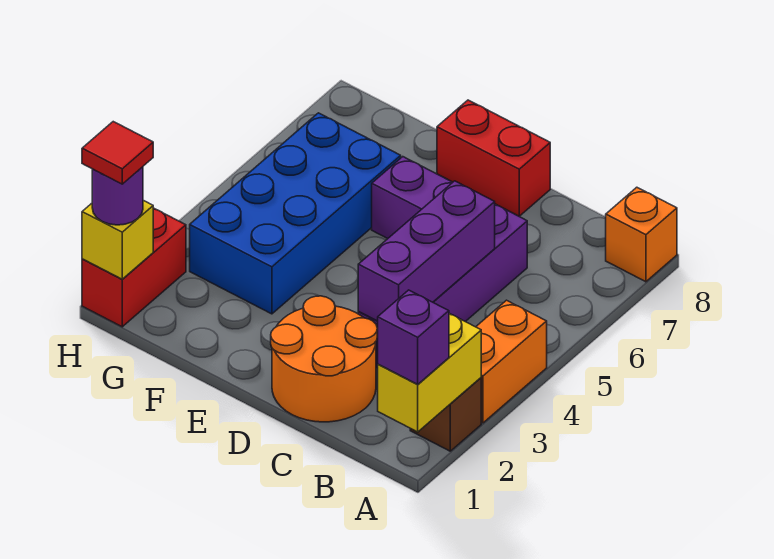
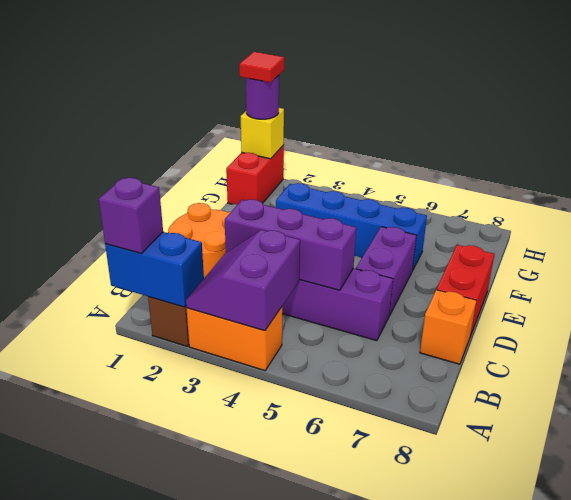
yellow 1x2 brick [378,313,481,432] -> blue 1x2 brick [105,232,204,307]
none -> purple 2x2 slope [186,230,300,331]
orange 1x1 brick [606,187,677,282] -> orange 1x1 brick moved to [420,290,477,364]
blue 2x4 brick [190,113,401,314] -> blue 1x4 brick [276,183,427,271]
red 1x2 brick [82,208,186,327] -> red 1x2 brick turned to [226,145,284,205]

